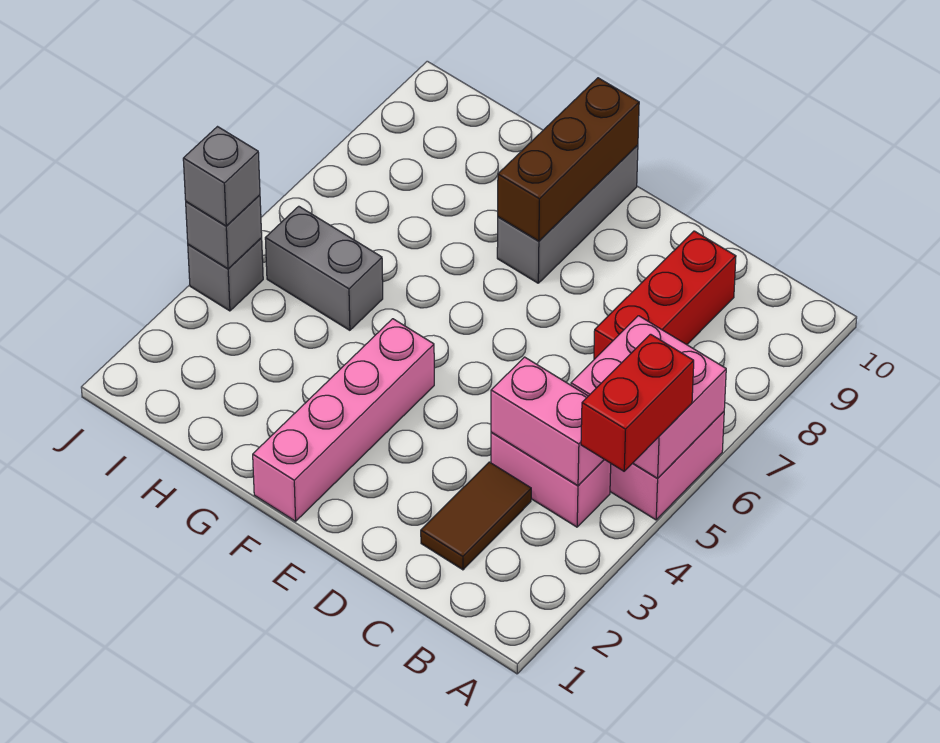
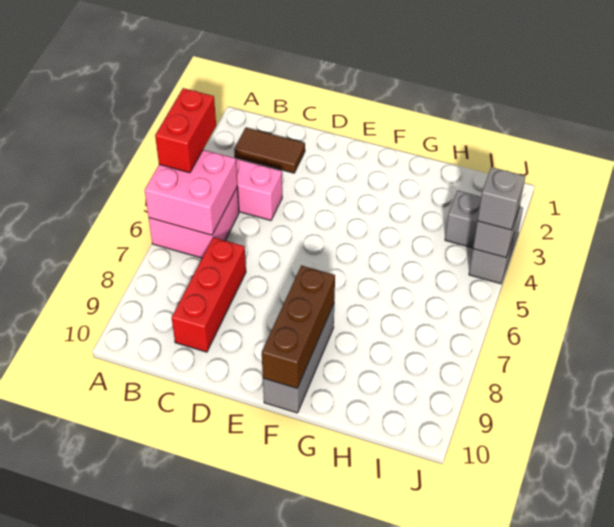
pink 1x2 brick [491,357,604,486] -> none
brown 1x2 tile [421,462,531,570] -> brown 1x2 tile turned to [234,128,305,173]
pink 1x4 brick [253,319,434,521] -> none
grey 1x2 brick [265,206,383,330] -> grey 1x2 brick moved to [445,191,523,256]

